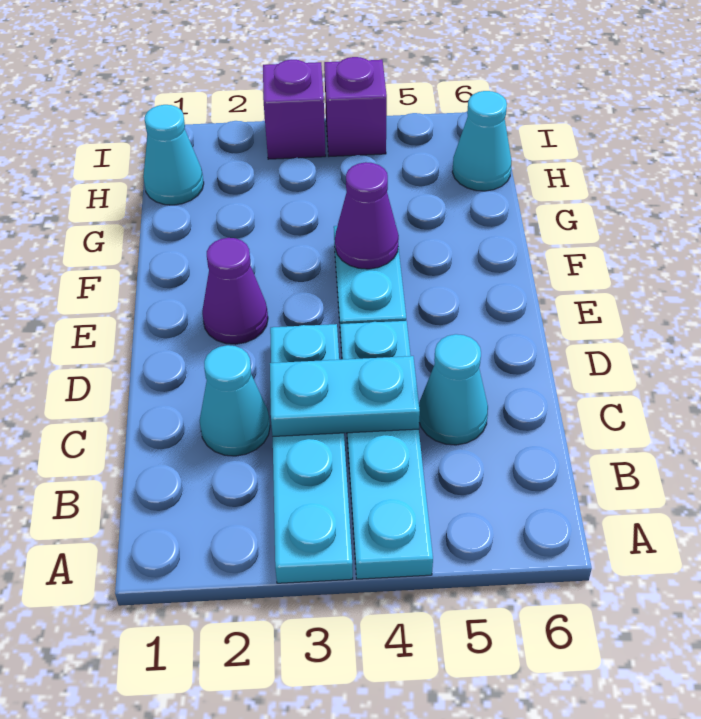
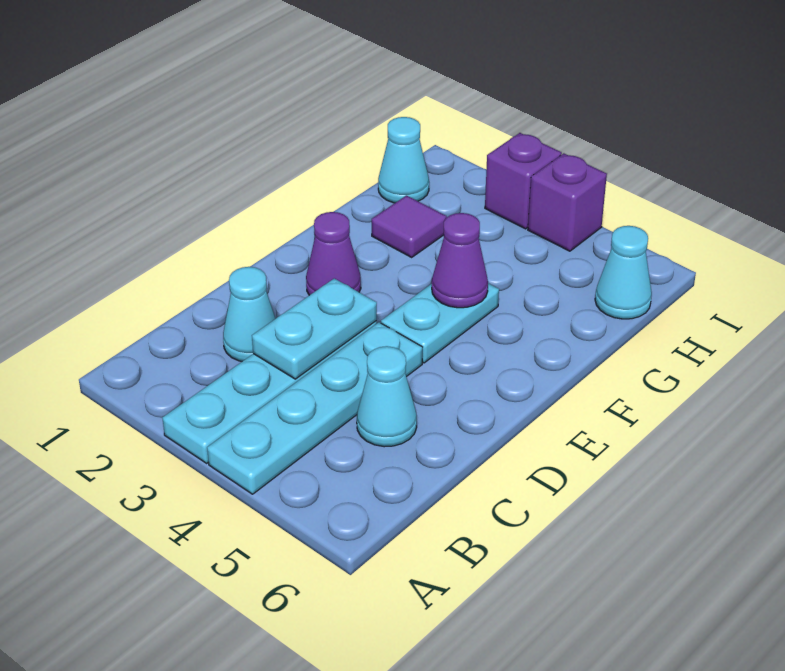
cyan 1x2 plate [270,356,420,436] -> cyan 1x2 plate turned to [252,278,377,379]
none -> purple 1x1 tile [372,196,447,257]

